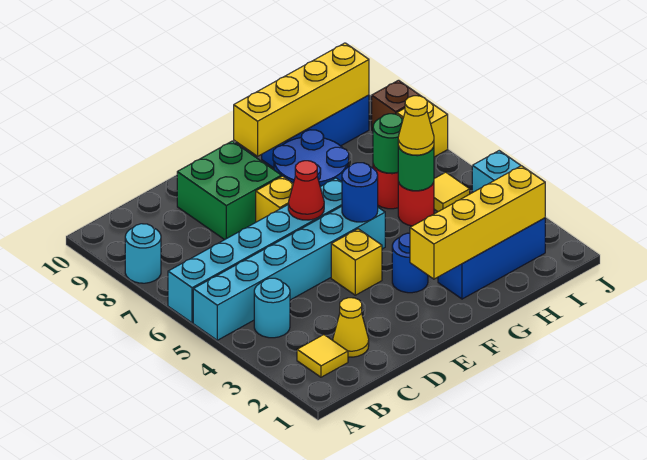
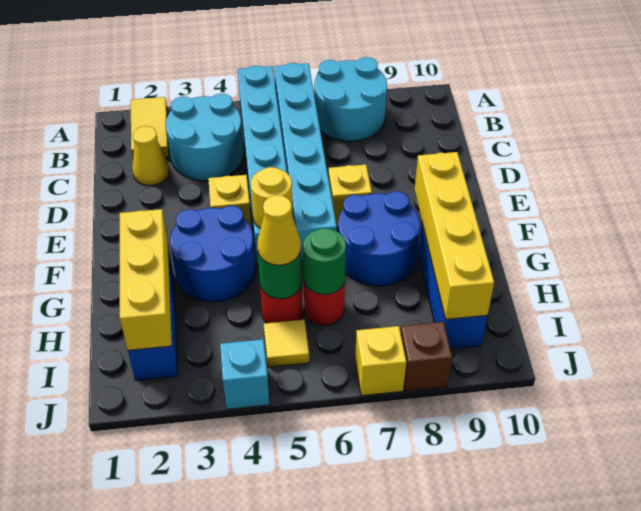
cyan 1x1 round brick [125,224,161,283] -> cyan 2x2 round brick [314,57,387,141]
yellow 1x1 tile [297,335,348,377] -> yellow 1x2 tile [131,97,169,157]
cyan 1x1 round brick [254,278,290,338] -> cyan 2x2 round brick [166,94,243,181]
green 2x2 brick [177,141,281,240] -> none
red 1x1 cone [288,161,324,220] -> none
yellow 1x4 brick [410,166,545,279] -> yellow 1x3 brick [120,209,172,350]
blue 1x1 round brick [392,233,428,293] -> blue 2x2 round brick [170,206,255,302]
blue 1x1 round brick [342,163,378,222] -> yellow 1x1 round brick [251,167,293,228]

